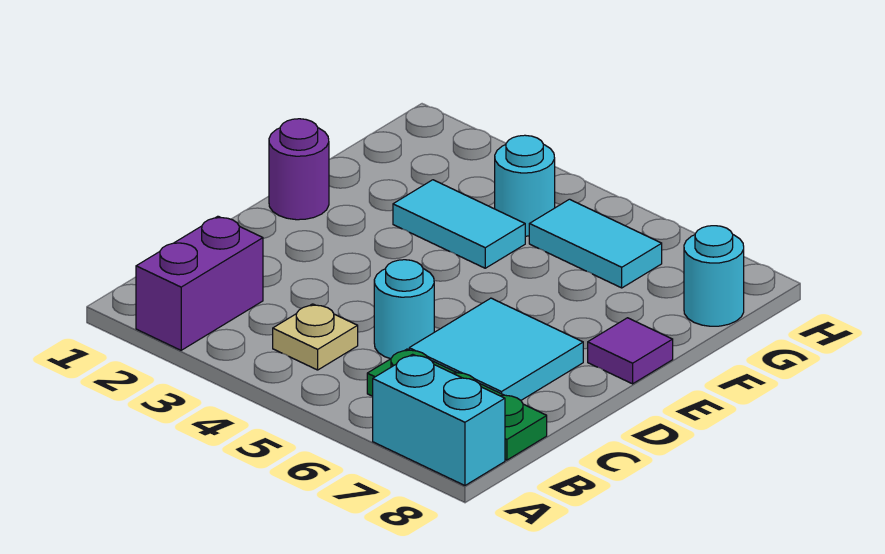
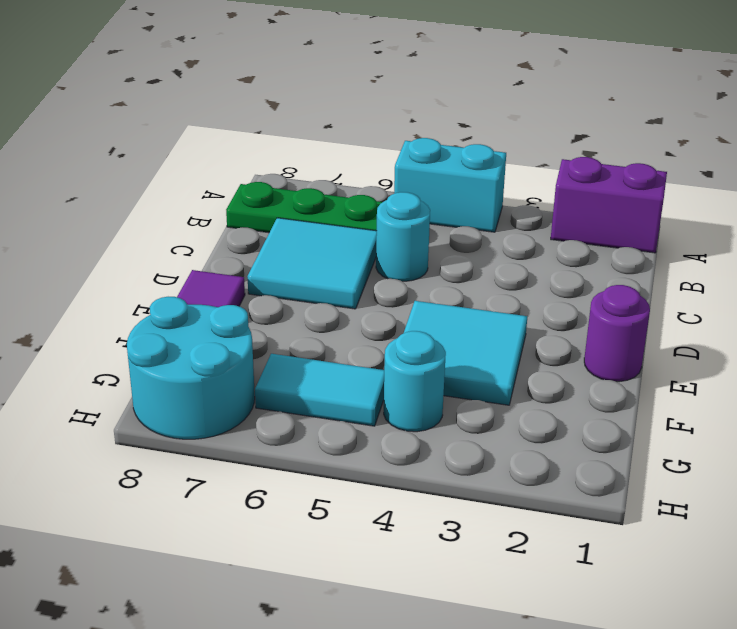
purple 1x2 brick [136,216,263,350] -> purple 1x2 brick turned to [551,157,667,253]
cyan 1x2 brick [373,354,505,485] -> cyan 1x2 brick moved to [394,138,506,232]
tan 1x1 plate [273,304,358,370] -> none
cyan 1x2 tile [393,180,525,268] -> cyan 2x2 tile [404,301,527,405]
cyan 1x1 round brick [684,226,744,326] -> cyan 2x2 round brick [127,297,255,439]

